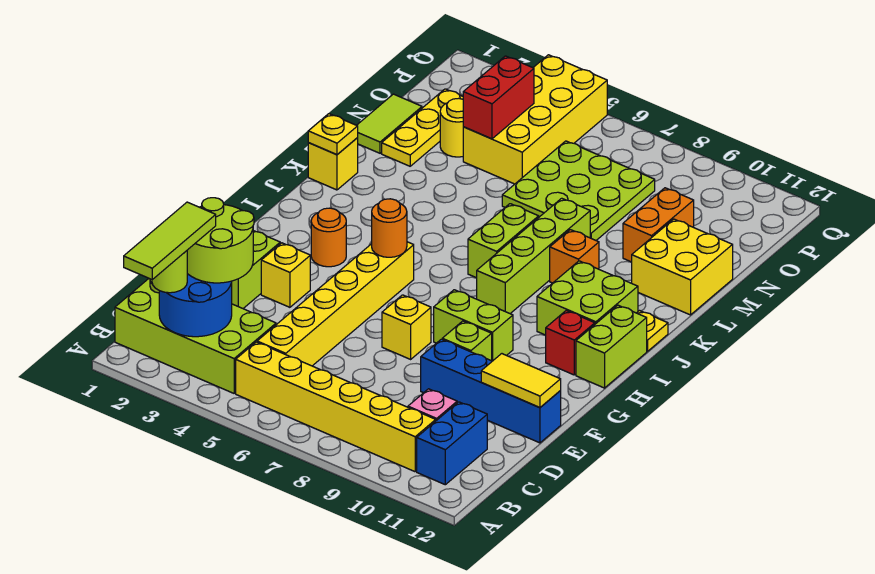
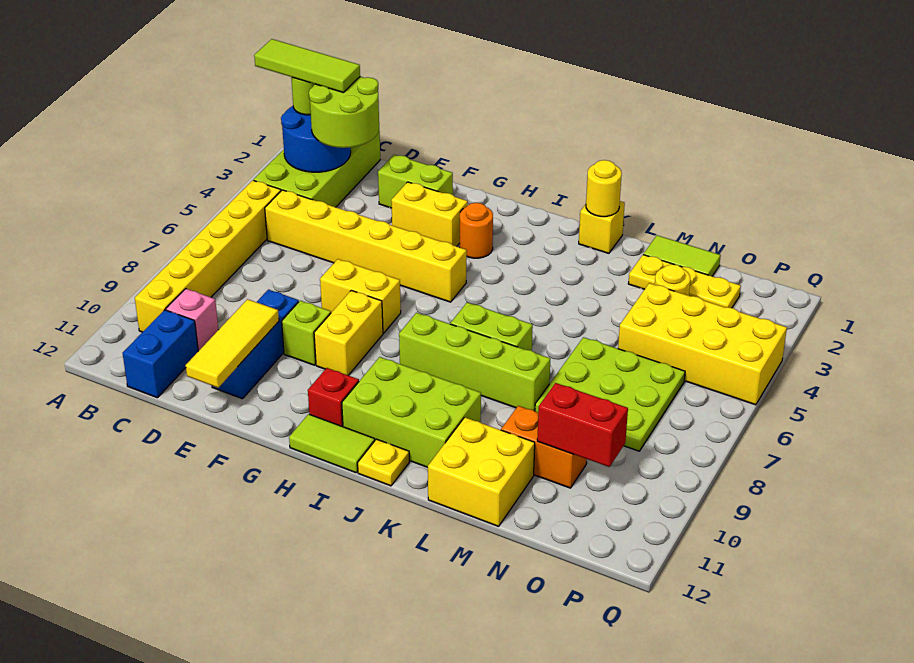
blue 1x2 brick [417,402,487,485] -> blue 1x2 brick turned to [123,310,198,398]
blue 1x4 brick [421,339,561,443] -> blue 1x3 brick [212,290,299,399]
yellow 1x2 tile [481,354,561,408] -> yellow 1x3 tile [186,299,279,388]
yellow 1x1 brick [261,243,310,307] -> yellow 1x2 brick [391,182,468,246]
yellow 1x1 brick [382,295,431,359] -> yellow 1x2 brick [320,259,401,333]
lime 1x2 brick [434,290,513,361] -> yellow 1x2 brick [314,290,383,375]
orange 1x1 round brick [372,199,407,257] -> none
lime 1x2 brick [576,305,647,388] -> lime 1x2 tile [289,414,375,473]
lime 2x2 brick [537,261,638,335] -> lime 2x3 brick [342,357,481,467]
yellow 1x1 plate [308,114,358,154] -> yellow 1x1 round brick [586,160,622,217]
orange 1x1 brick [550,230,599,283] -> none
red 1x2 brick [463,56,534,139] -> red 1x2 brick moved to [537,383,628,467]

